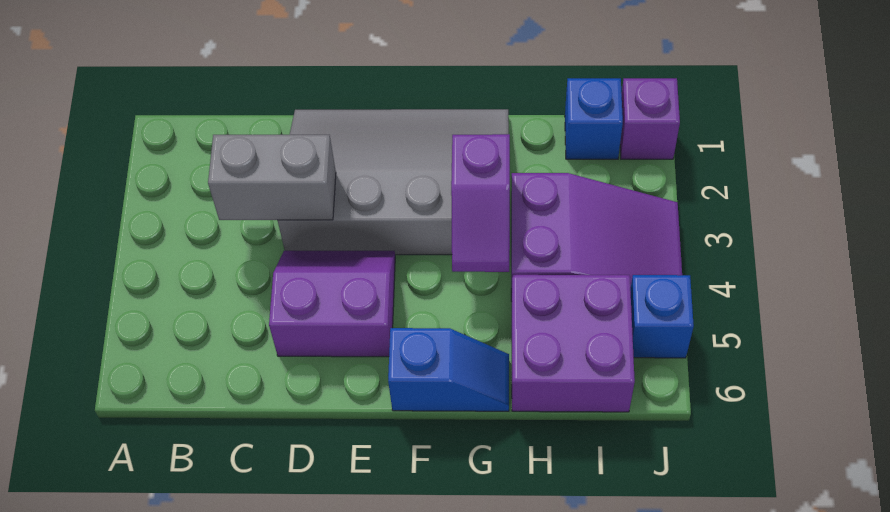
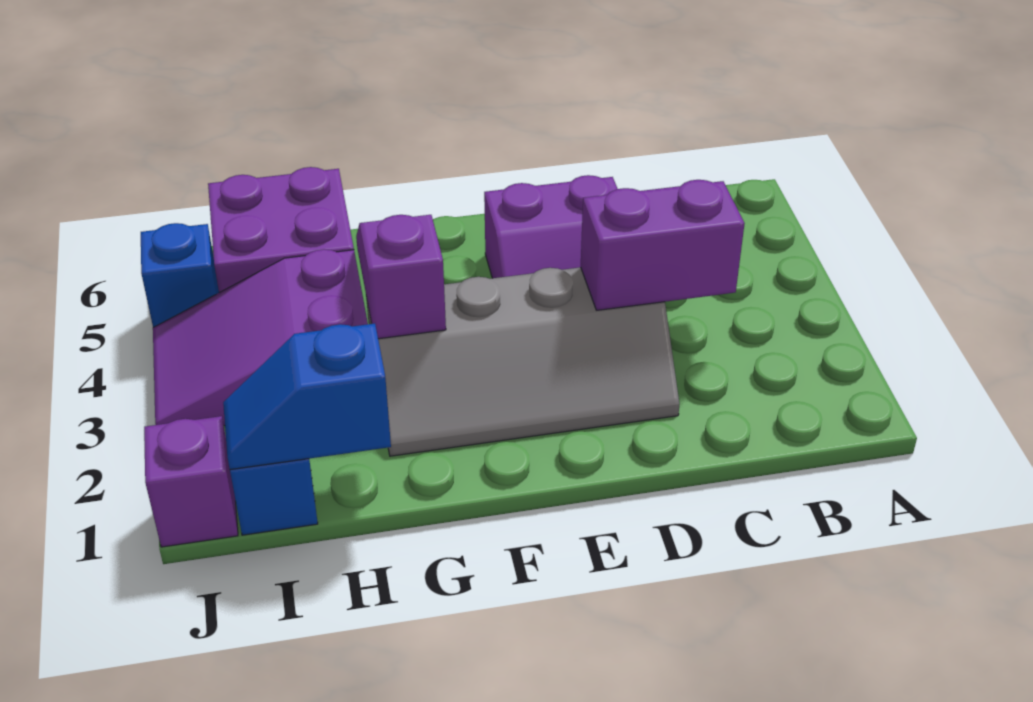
grey 1x2 brick [208,135,336,220] -> purple 1x2 brick [581,180,745,310]
grey 3x4 slope [278,109,509,255] -> grey 2x4 slope [366,267,680,456]
blue 1x2 slope [388,328,509,411] -> blue 1x2 slope moved to [223,323,391,470]

